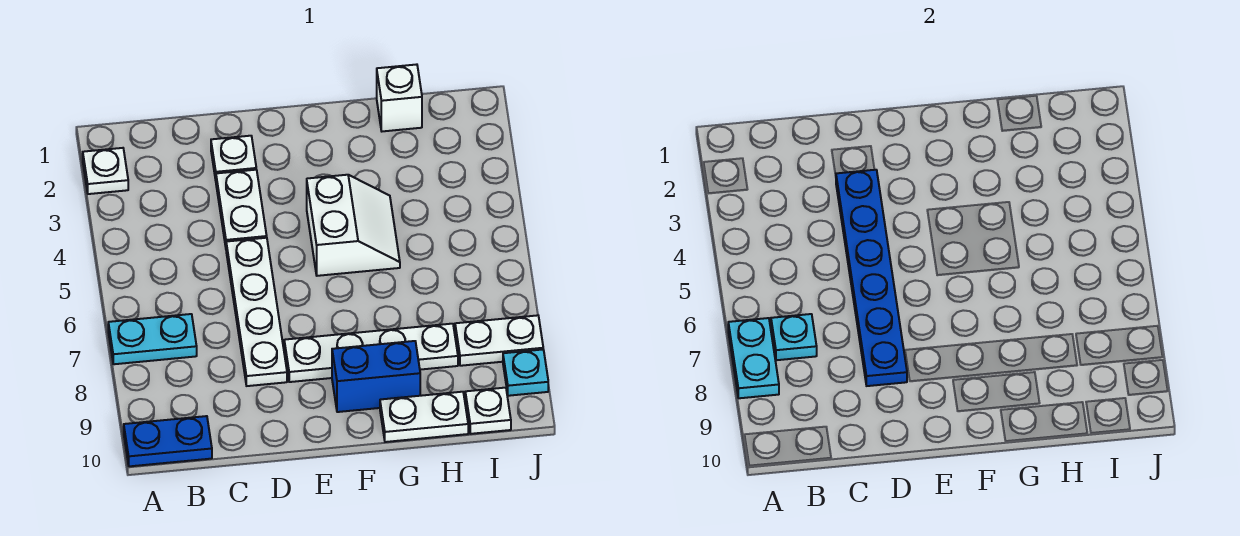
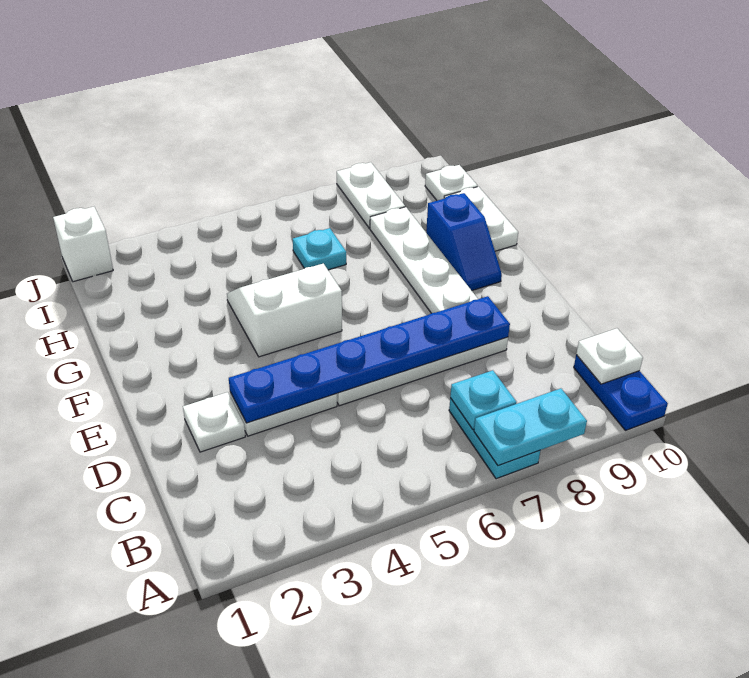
white 1x1 plate [83,148,128,194] -> white 1x1 plate moved to [576,328,643,384]
blue 1x2 brick [332,341,420,412] -> blue 1x2 slope [426,193,502,291]
white 1x1 brick [377,64,422,131] -> white 1x1 brick moved to [53,207,113,282]
cyan 1x1 plate [503,349,548,396] -> cyan 1x1 plate moved to [293,228,346,270]

